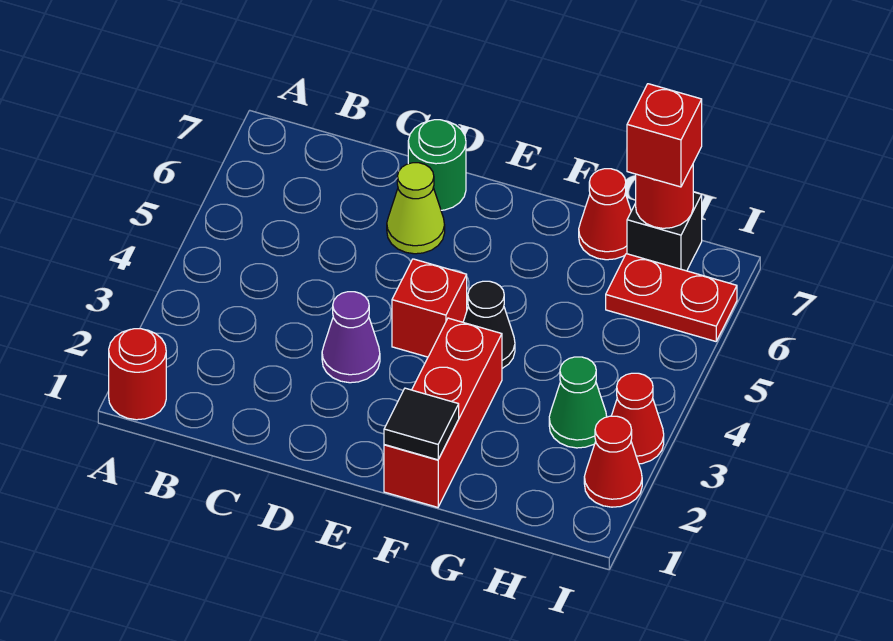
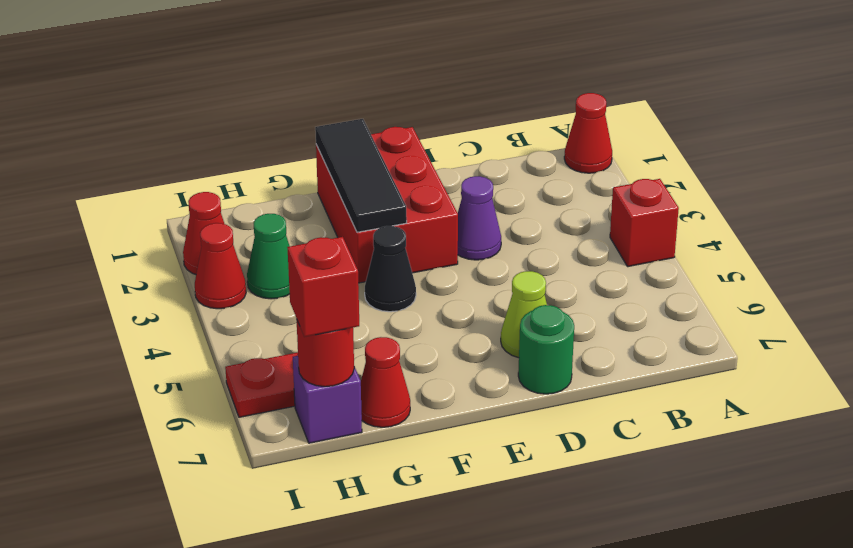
red 1x1 round brick [109,329,166,420] -> red 1x1 cone [564,93,612,173]
red 1x1 brick [392,259,467,357] -> red 1x1 brick moved to [610,179,679,267]
red 1x3 brick [384,318,502,507] -> red 2x3 brick [316,127,458,283]
black 1x1 tile [384,388,459,460] -> black 1x3 tile [315,119,407,232]
black 1x1 brick [627,192,702,271] -> purple 1x1 brick [293,356,362,443]

